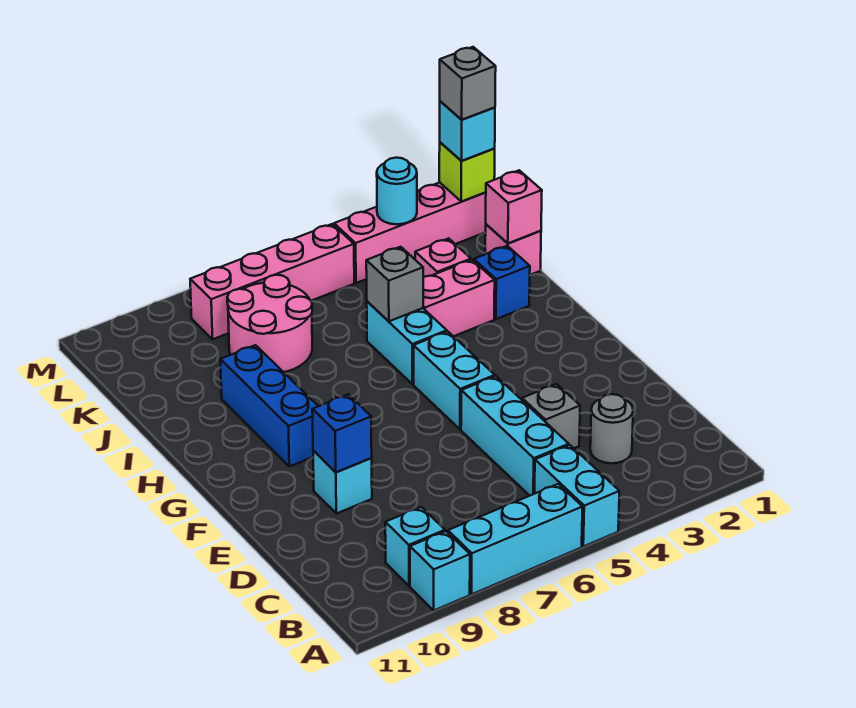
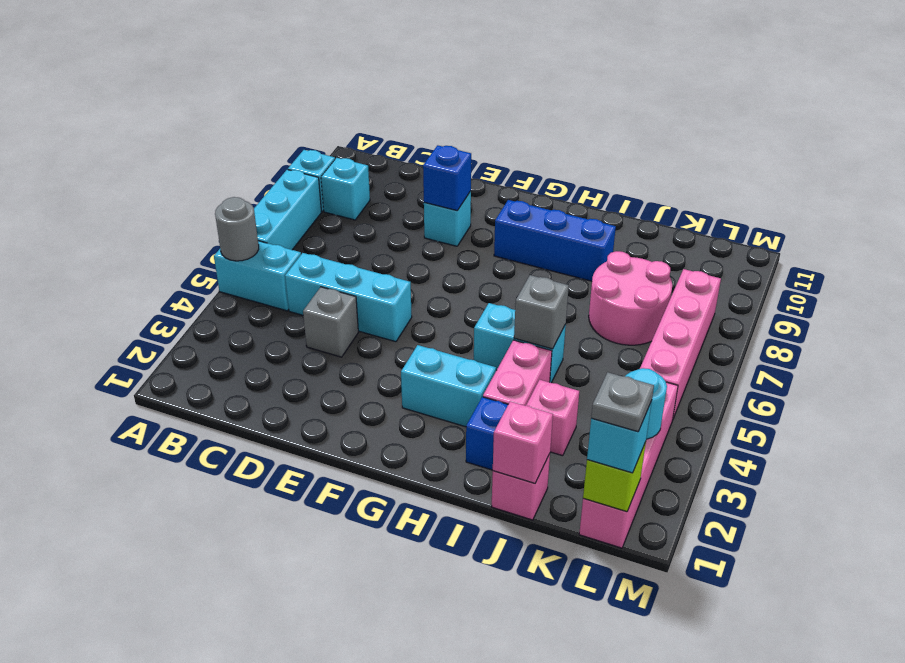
grey 1x1 round brick [590,394,633,463] -> grey 1x1 round brick moved to [215,197,259,261]
cyan 1x2 brick [414,332,495,429] -> cyan 1x2 brick moved to [401,345,496,427]
grey 1x1 brick [440,47,496,120] -> grey 1x1 plate [591,372,654,432]

